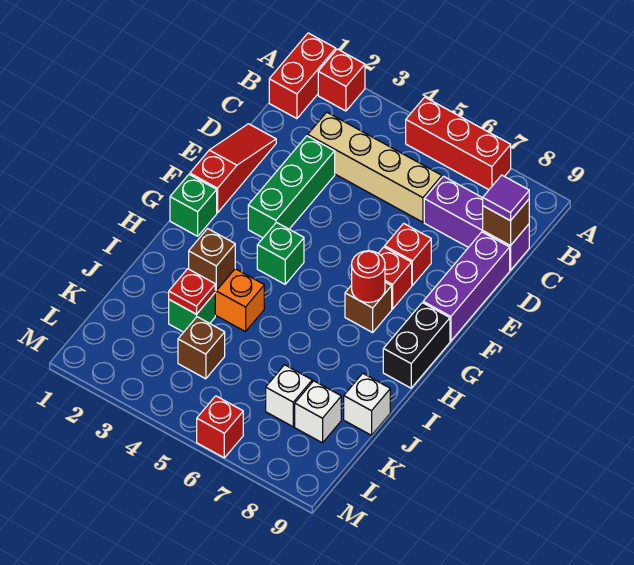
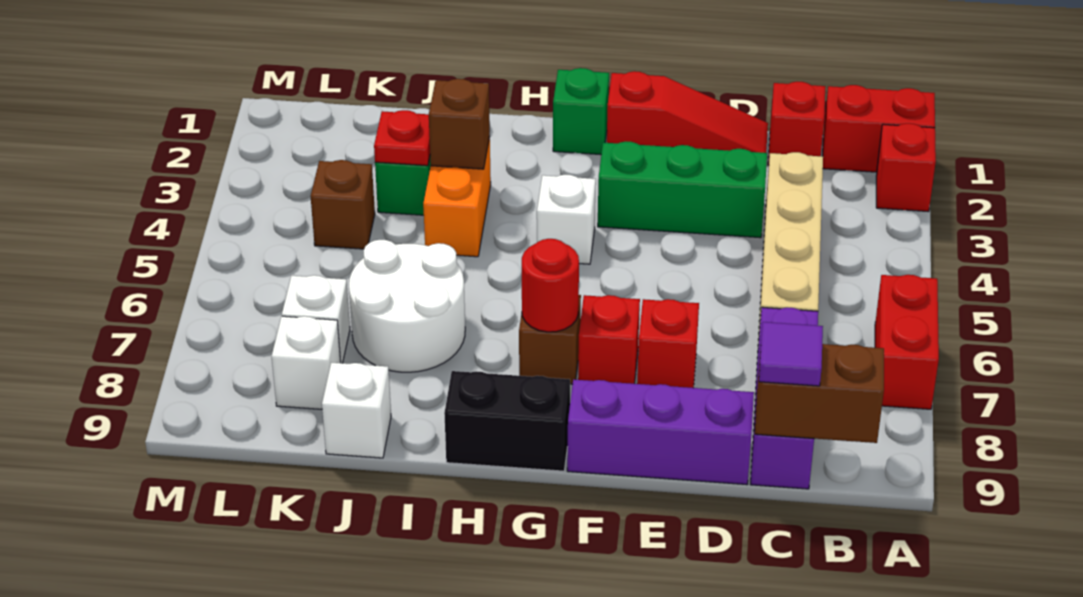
red 1x3 brick [406,97,511,190] -> red 1x2 brick [875,275,939,409]
brown 1x1 brick [483,199,529,246] -> brown 1x2 brick [755,344,884,443]
green 1x1 brick [257,223,304,284] -> white 1x1 brick [537,175,596,264]
none -> white 2x2 round brick [349,240,465,372]
red 1x1 brick [197,396,243,458] -> red 1x1 brick moved to [768,82,825,165]

